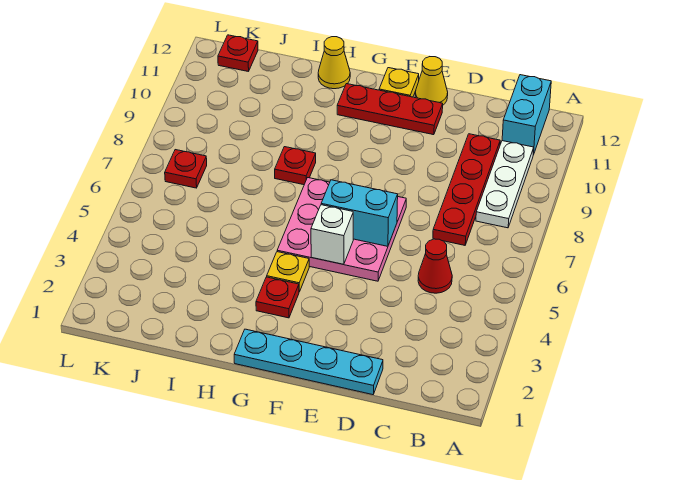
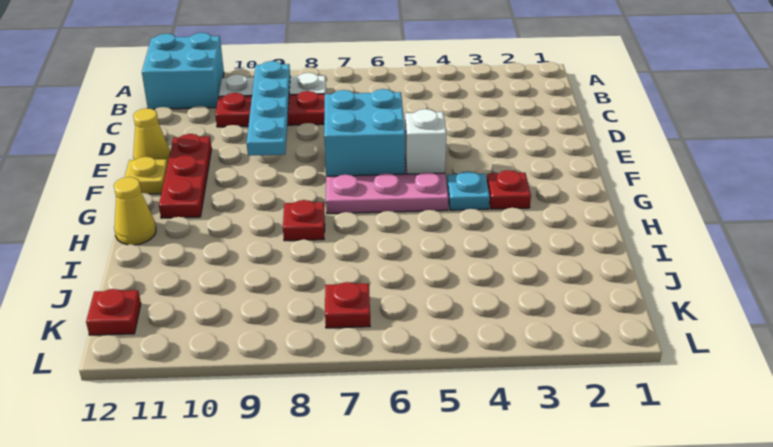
cyan 1x2 brick [502,75,551,155] -> cyan 2x2 brick [142,33,224,109]
red 1x1 cone [418,239,452,293] -> none
cyan 1x4 plate [234,329,383,395] -> cyan 1x4 plate moved to [247,61,290,156]
cyan 1x2 brick [321,180,398,246] -> cyan 2x2 brick [324,89,405,176]
yellow 1x1 plate [267,252,309,292] -> cyan 1x1 plate [447,171,490,210]

